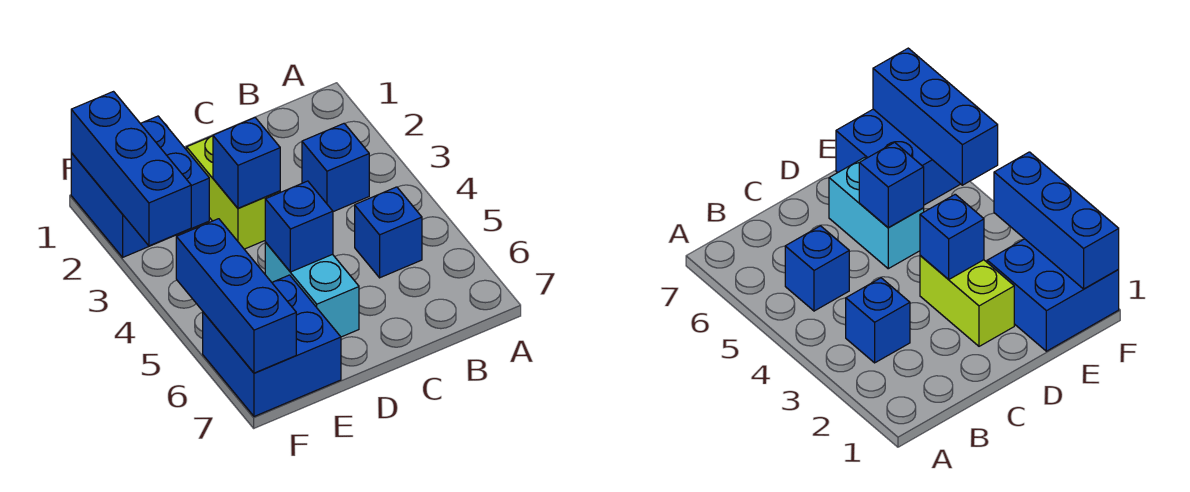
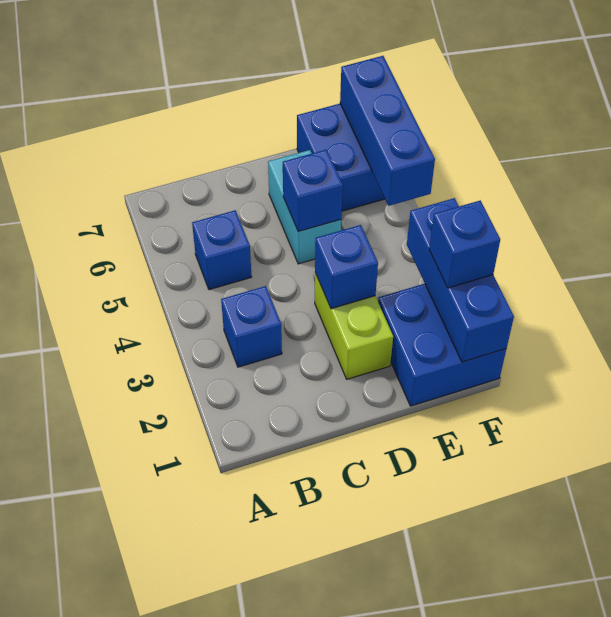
none -> blue 1x1 brick [429,201,500,288]

